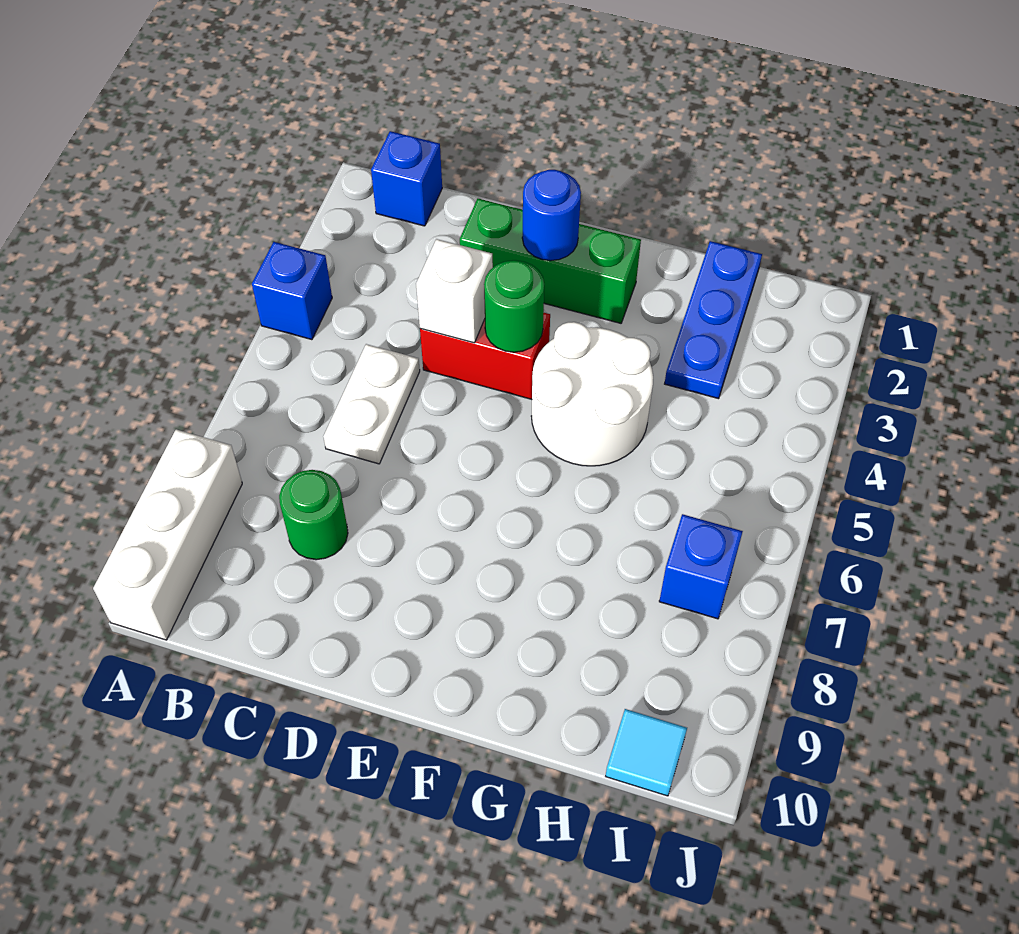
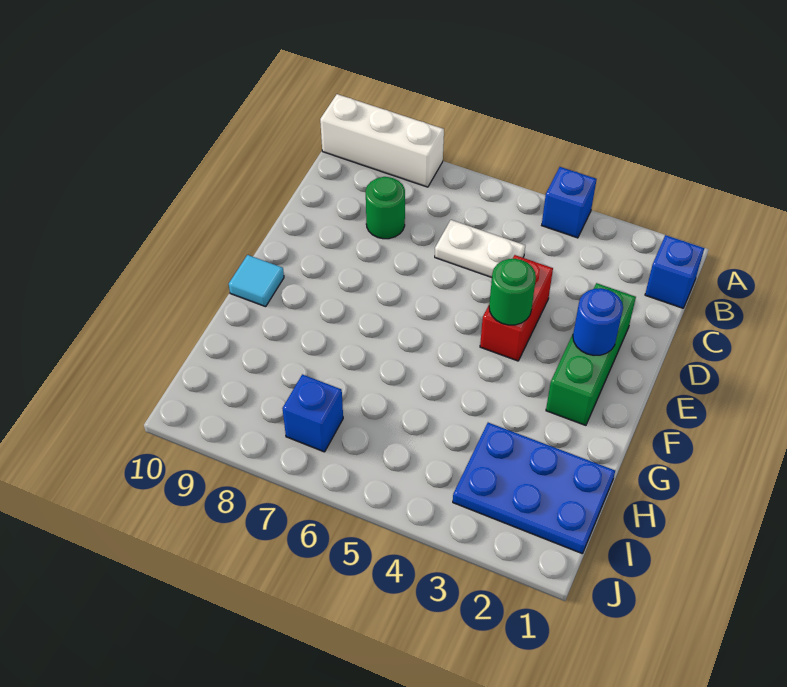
white 1x1 brick [416,239,493,343] -> none
white 2x2 round brick [531,322,653,466] -> none
blue 1x3 plate [665,241,762,399] -> blue 2x3 plate [453,423,615,554]
cyan 1x1 tile [606,709,687,796] -> cyan 1x1 tile moved to [229,255,284,307]

